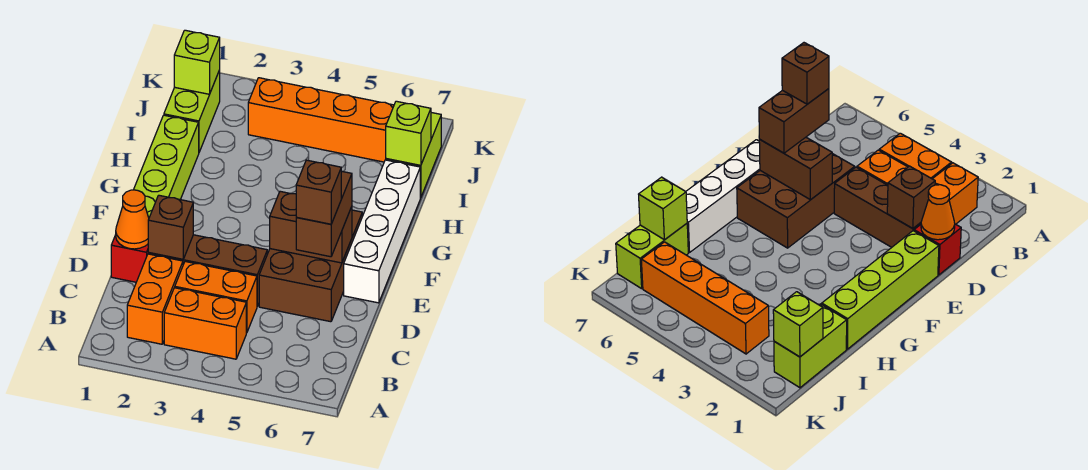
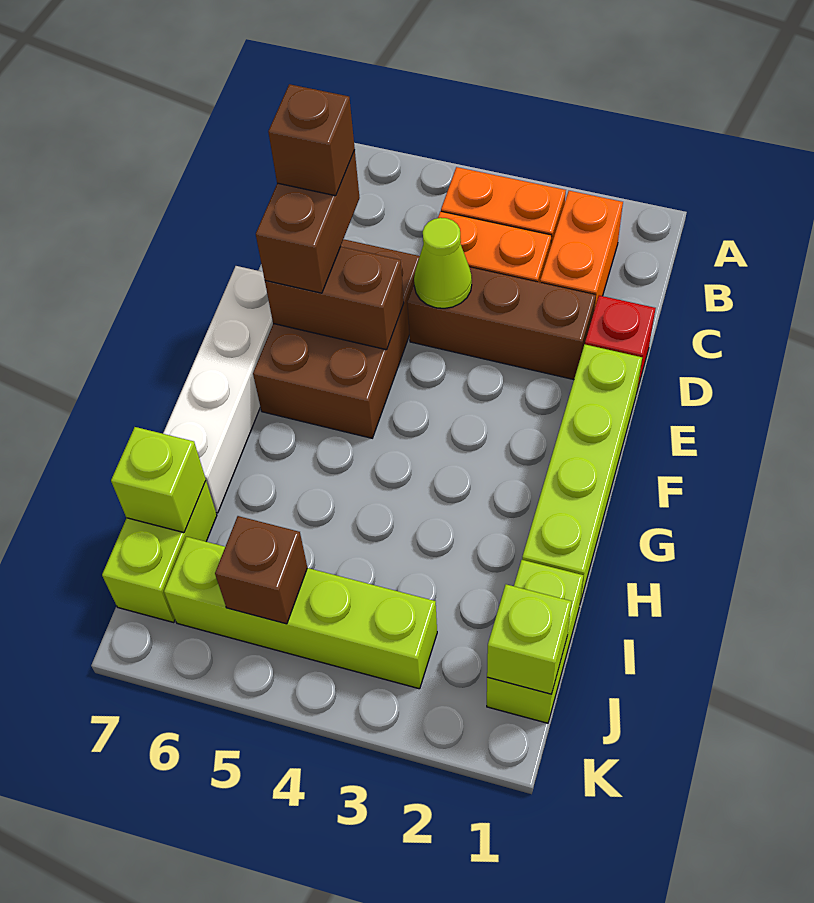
orange 1x1 cone [116,190,149,249] -> none
brown 1x1 brick [148,195,193,259] -> brown 1x1 brick moved to [215,516,307,624]
none -> lime 1x1 cone [414,218,472,308]
orange 1x4 brick [248,78,394,162] -> lime 1x4 brick [164,537,437,689]

